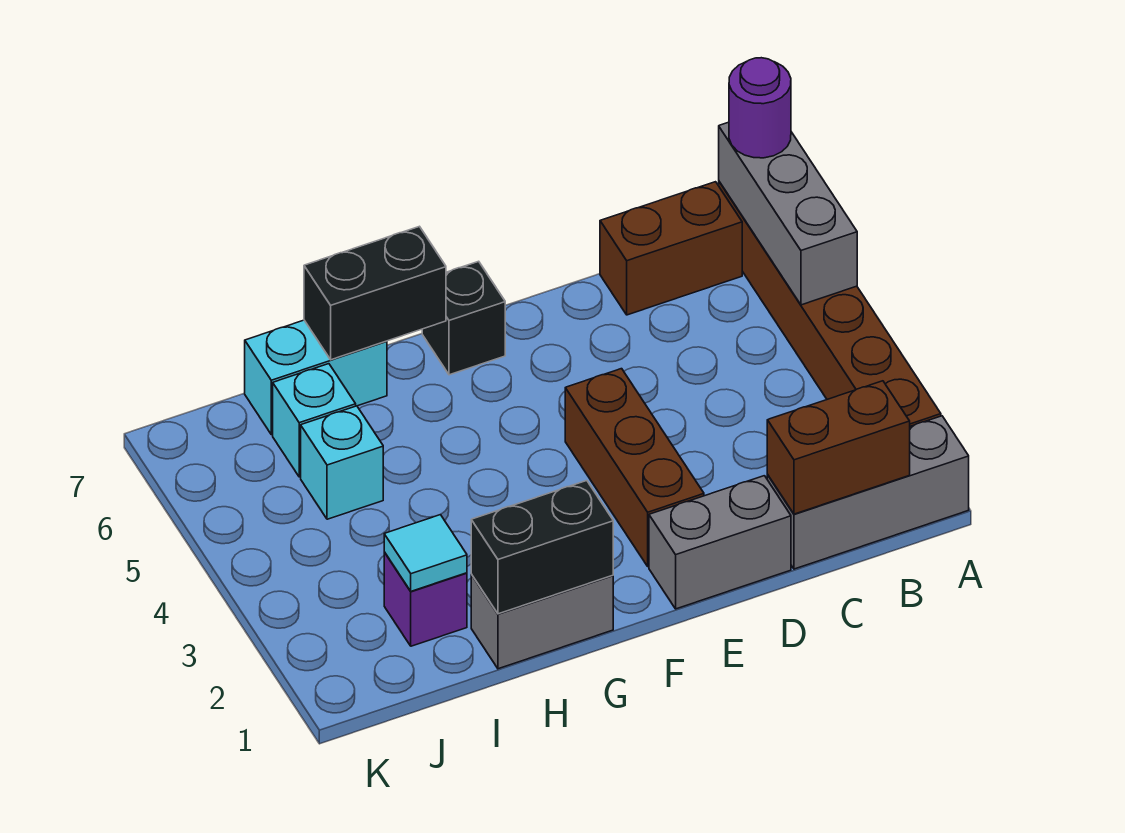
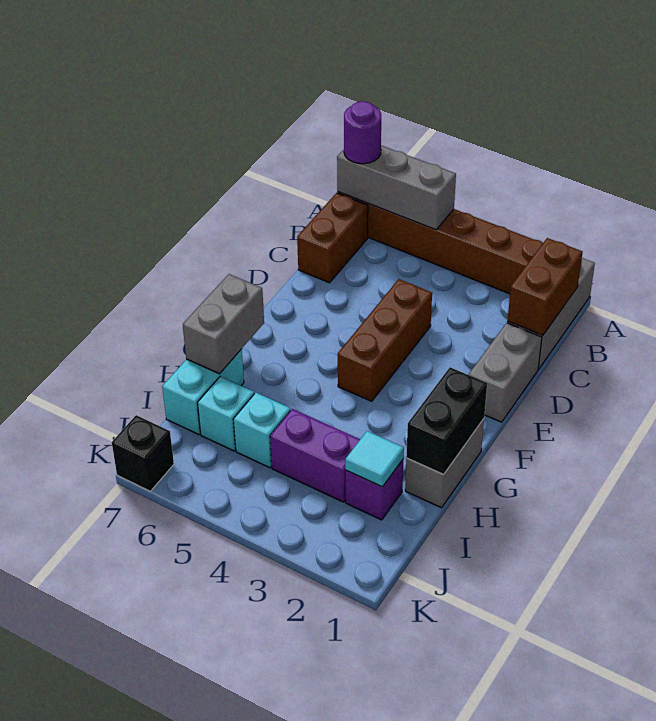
brown 1x3 brick [565,369,704,566] -> brown 1x3 brick turned to [338,279,432,401]
black 1x1 brick [422,261,505,375] -> black 1x1 brick moved to [112,415,174,491]
black 1x2 brick [304,226,446,360] -> grey 1x2 brick [183,274,264,374]
none -> purple 1x2 brick [270,409,360,502]

